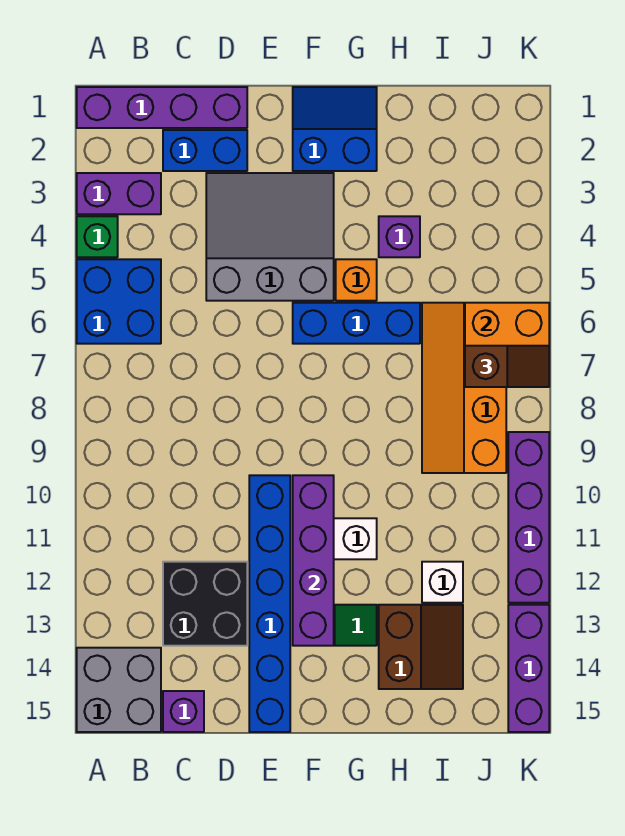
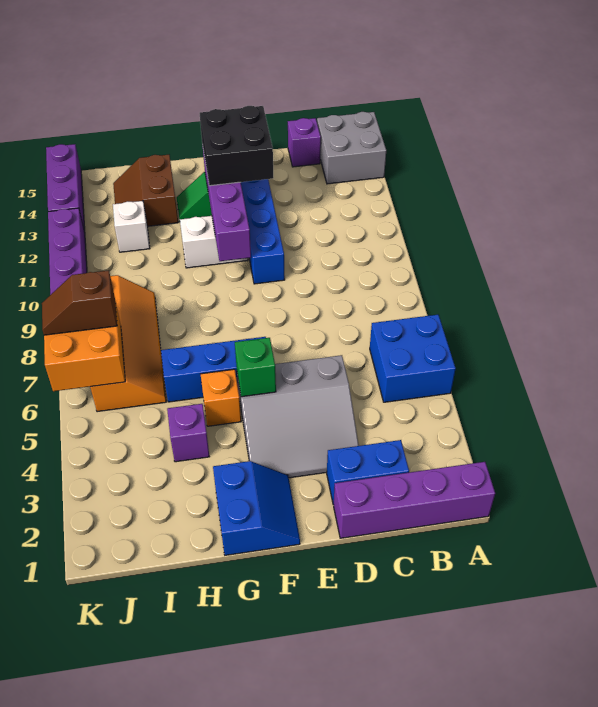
purple 1x2 brick [77,173,161,214] -> none
green 1x1 brick [77,216,118,257] -> green 1x1 brick moved to [235,338,276,397]
black 2x2 brick [163,562,247,646] -> black 2x2 brick moved to [200,106,273,186]
blue 2x2 slope [293,87,377,171] -> blue 2x2 slope turned to [213,461,300,555]

